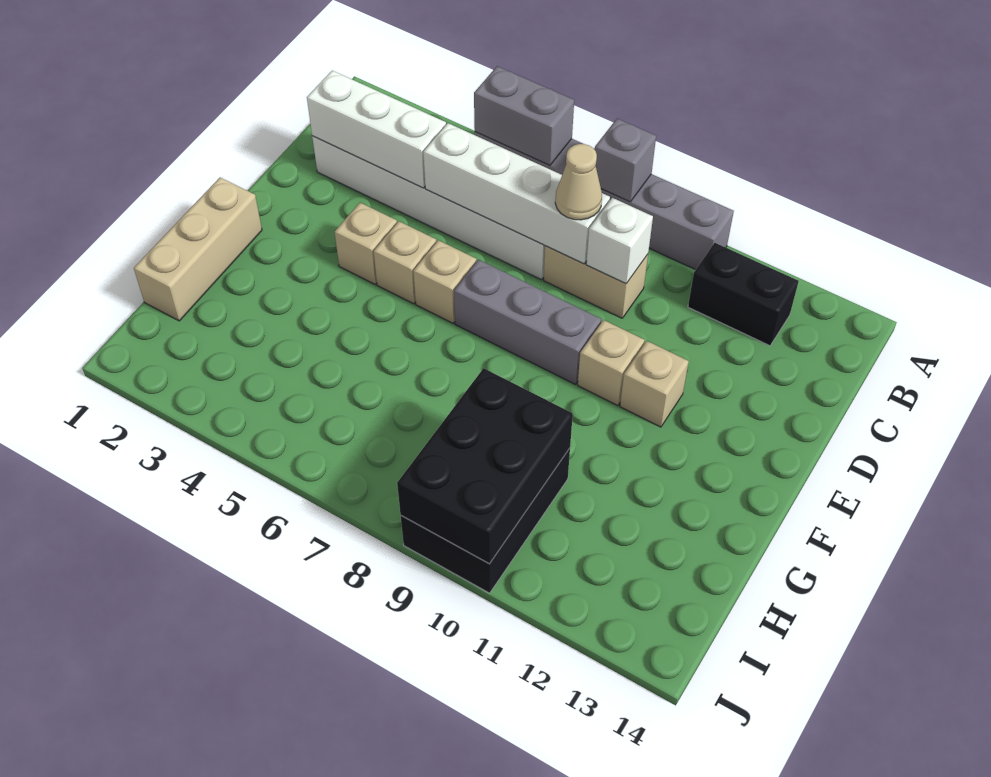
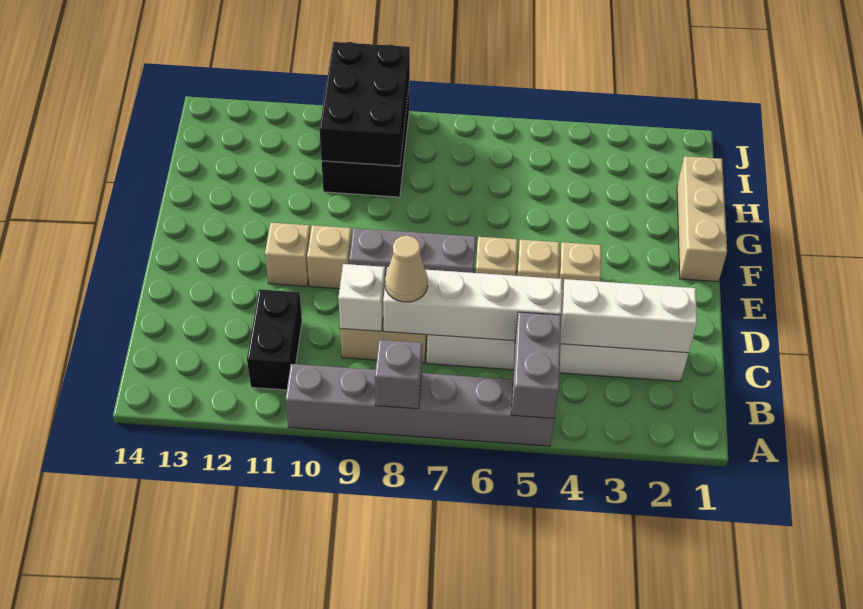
grey 1x2 brick [474,66,574,165] -> grey 1x2 brick turned to [511,312,561,418]
black 1x2 brick [688,243,799,346] -> black 1x2 brick turned to [247,289,302,390]

